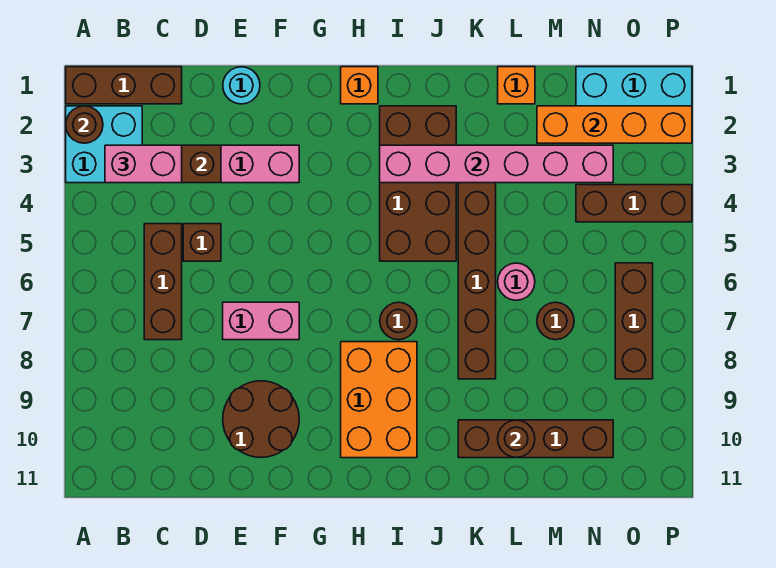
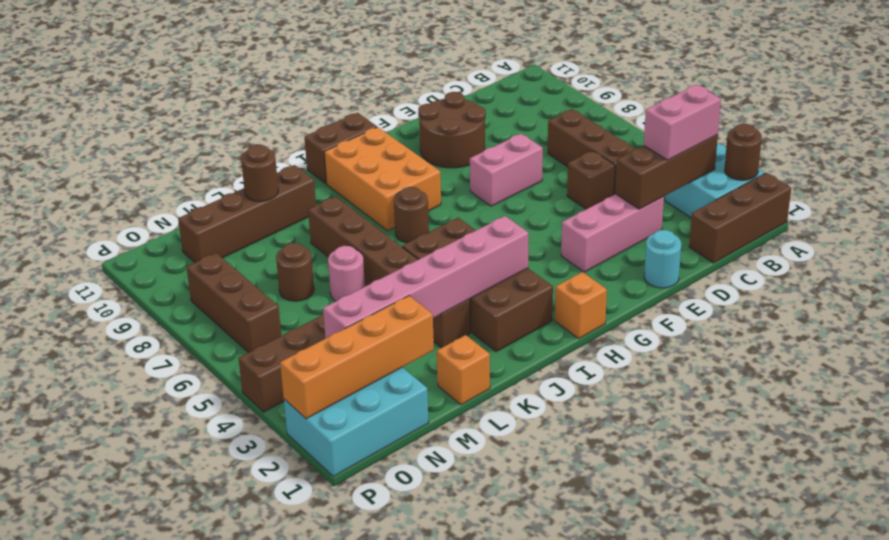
none -> brown 1x2 brick [304,113,377,184]

